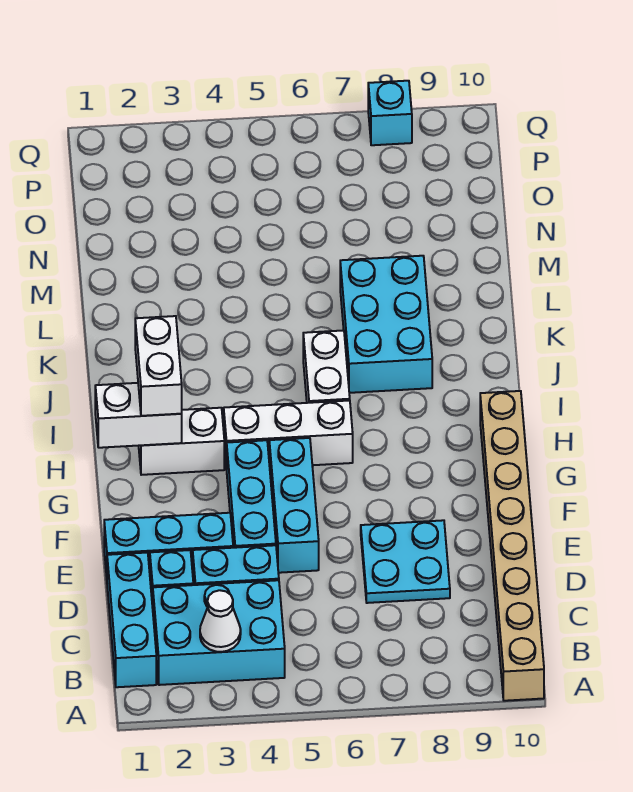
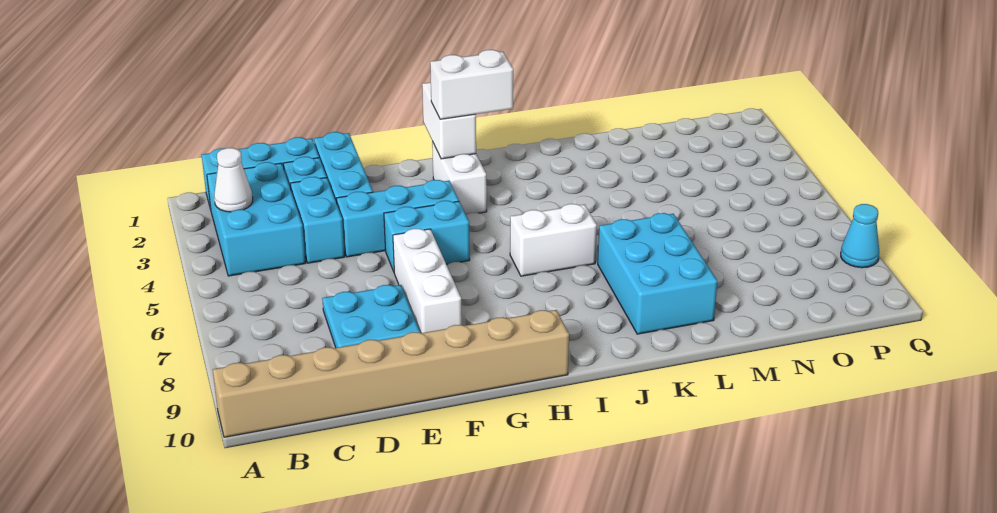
cyan 1x3 brick [269,438,319,573] -> cyan 1x2 brick [384,201,470,272]
white 1x3 brick [224,400,353,470] -> white 1x3 brick moved to [393,229,462,333]
cyan 2x3 brick [340,256,432,393] -> cyan 2x3 brick turned to [598,213,717,334]
cyan 1x1 brick [368,81,412,145] -> cyan 1x1 cone [841,204,879,268]

